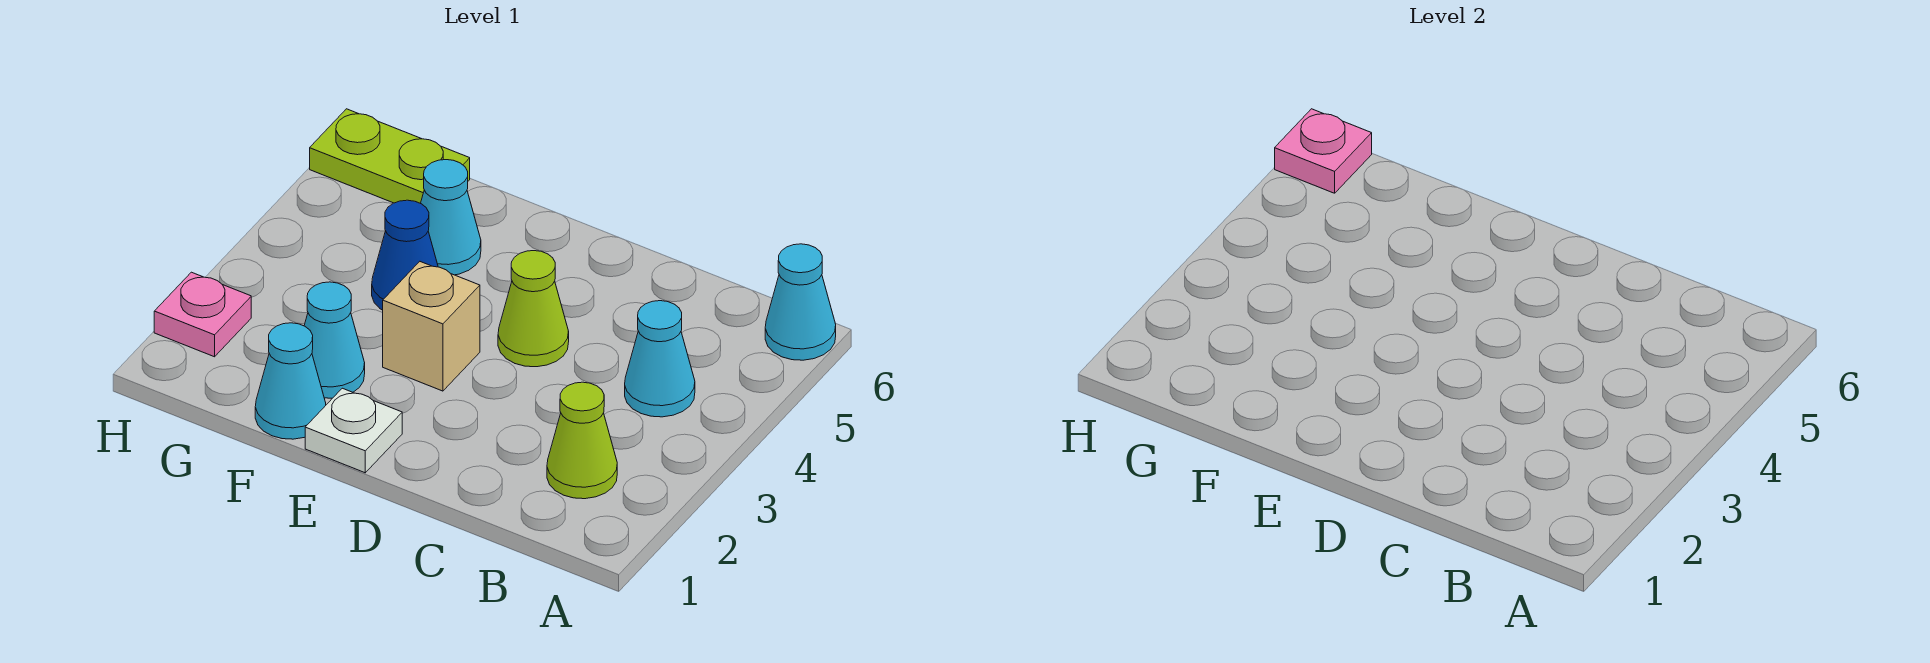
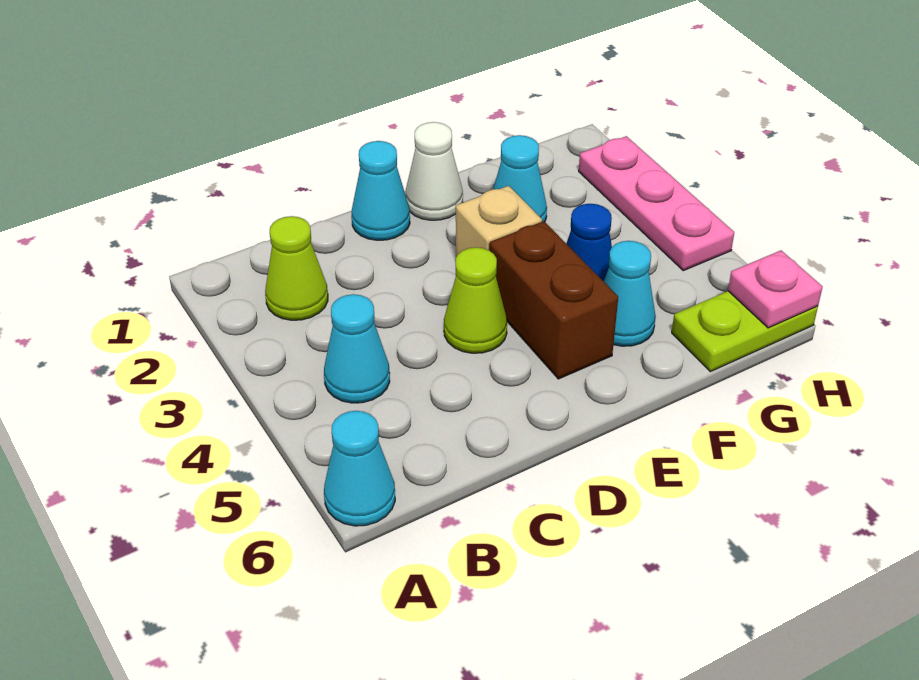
white 1x1 plate [305,388,402,473] -> white 1x1 cone [406,122,463,220]
none -> brown 1x2 brick [490,221,618,379]
cyan 1x1 cone [255,323,326,439] -> cyan 1x1 cone moved to [352,141,410,240]
pink 1x1 plate [154,272,251,357] -> pink 1x3 plate [579,136,734,271]

